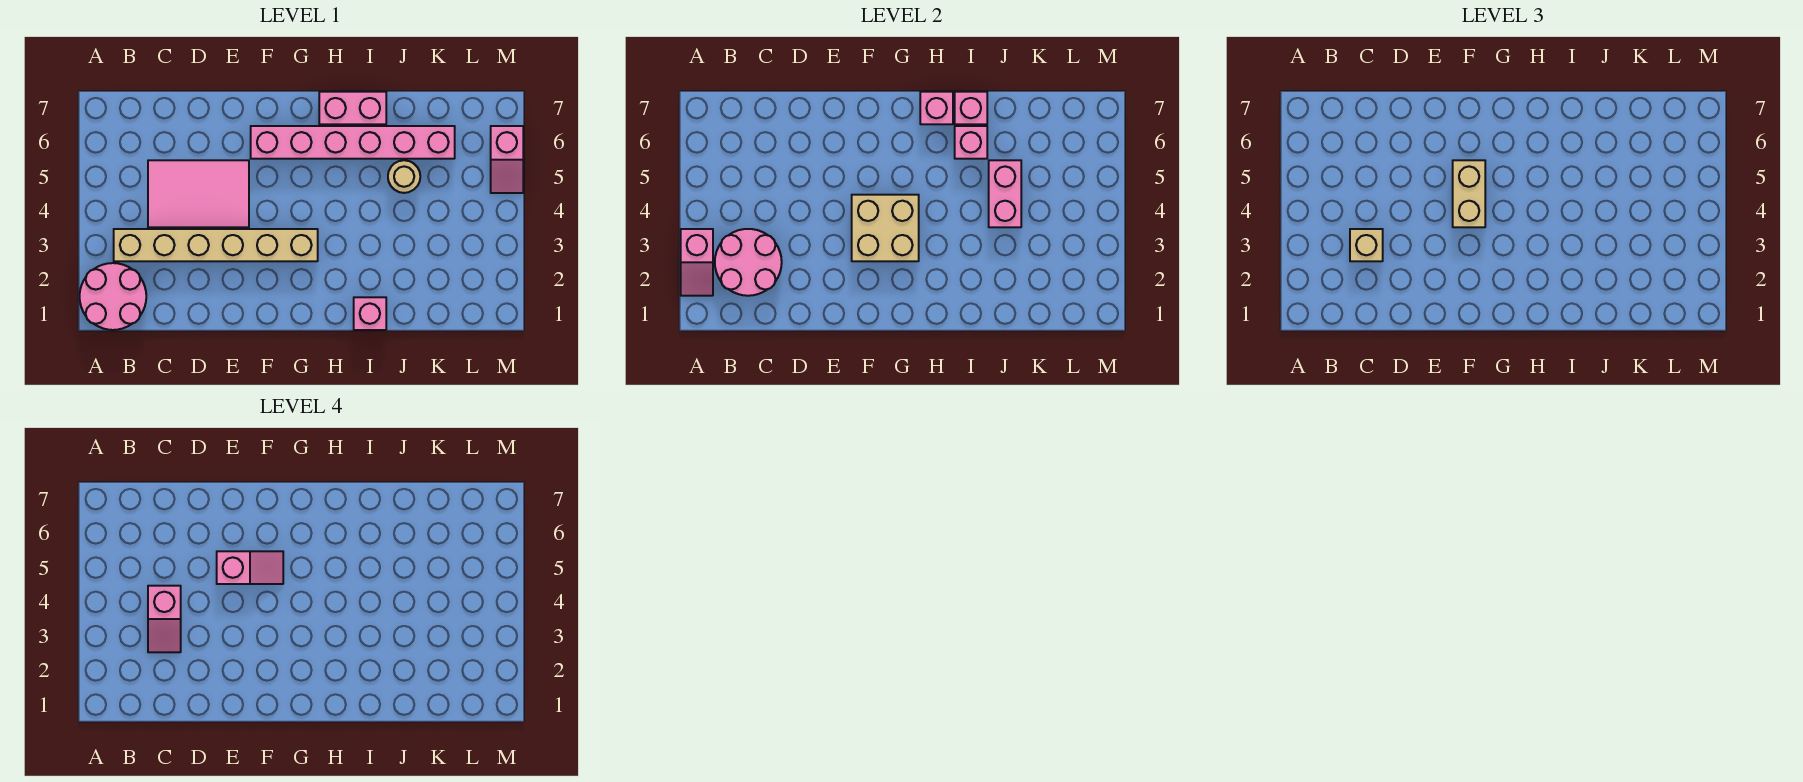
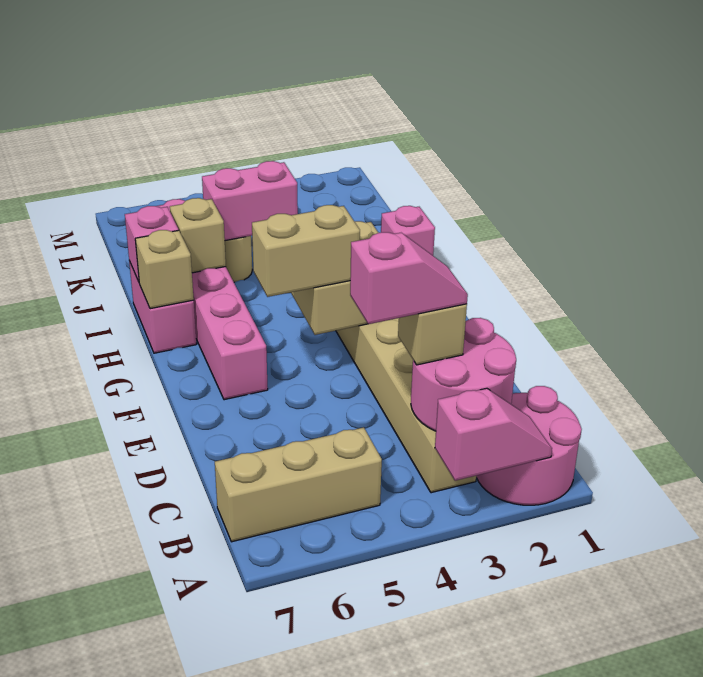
none -> tan 1x3 brick [215,427,382,542]
pink 2x3 tile [148,160,249,227] -> none
pink 1x2 slope [217,551,283,584] -> none
pink 1x1 brick [920,92,953,124] -> tan 1x1 brick [135,230,194,309]
pink 1x1 brick [955,126,987,159] -> tan 1x1 brick [170,198,226,273]
pink 1x2 slope [491,126,523,193] -> none

